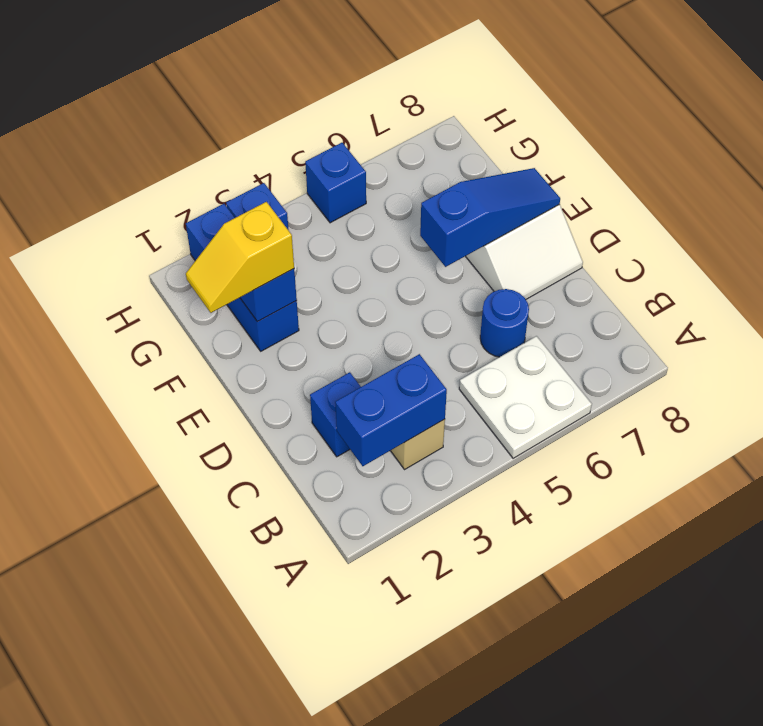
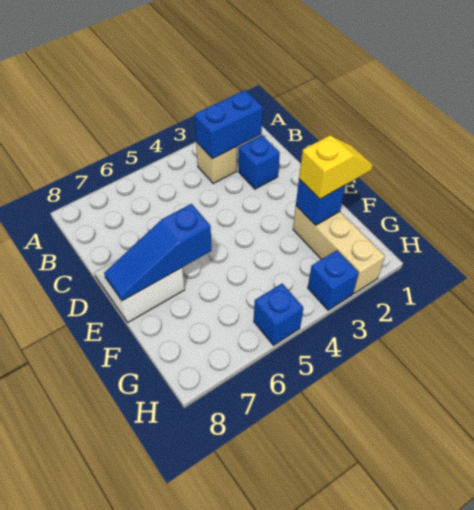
white 2x2 plate [459,336,592,458] -> none
blue 1x1 round brick [480,289,529,357] -> none
blue 1x3 brick [186,204,299,351] -> tan 1x3 brick [293,206,385,294]

